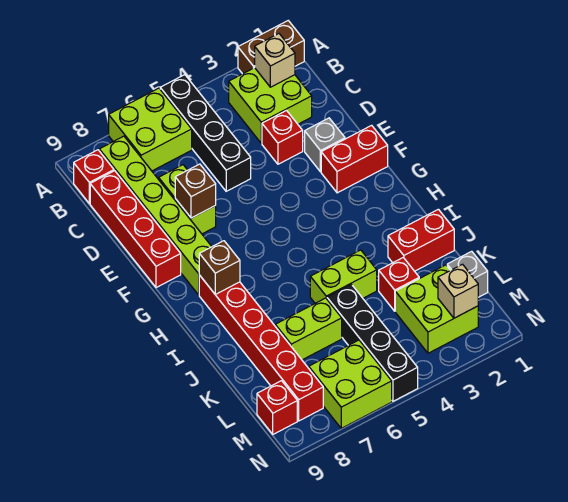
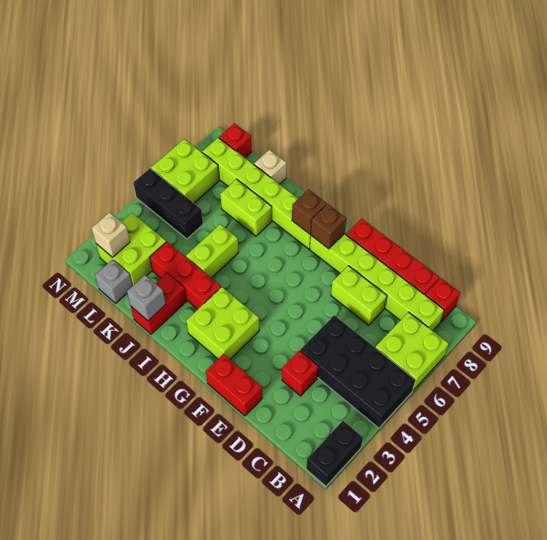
brown 1x2 brick [238,21,304,74] -> black 1x2 brick [306,421,363,486]
black 1x4 brick [160,75,251,191] -> black 2x4 brick [300,315,415,428]
lime 2x2 brick [229,68,312,143] -> lime 2x2 brick moved to [186,287,259,359]
tan 1x1 brick [255,34,295,87] -> tan 1x1 brick moved to [254,150,286,184]
grey 1x1 brick [305,118,345,172] -> grey 1x1 brick moved to [127,275,166,321]
brown 1x1 brick [175,164,216,218] -> brown 1x1 brick moved to [311,204,346,249]
red 1x2 brick [321,125,388,193] -> red 1x2 brick turned to [206,354,262,416]
red 1x6 brick [199,275,323,421] -> lime 1x6 brick [202,138,311,249]
red 1x1 brick [379,258,419,311] -> red 1x3 brick [150,242,221,309]
black 1x4 brick [327,285,418,401] -> black 1x3 brick [134,168,203,239]
lime 1x2 brick [275,298,342,360] -> lime 1x2 brick turned to [220,179,272,236]

